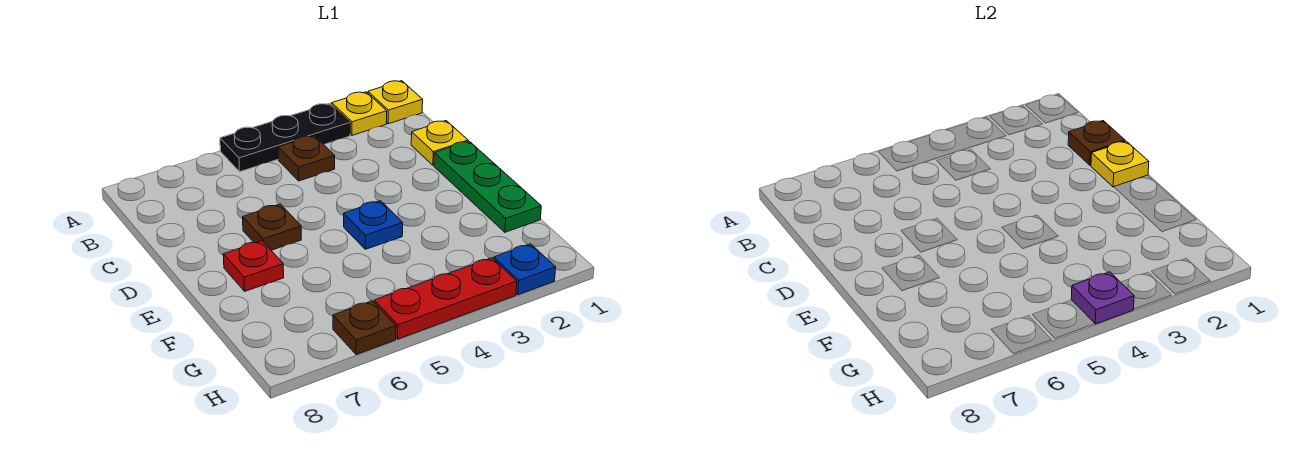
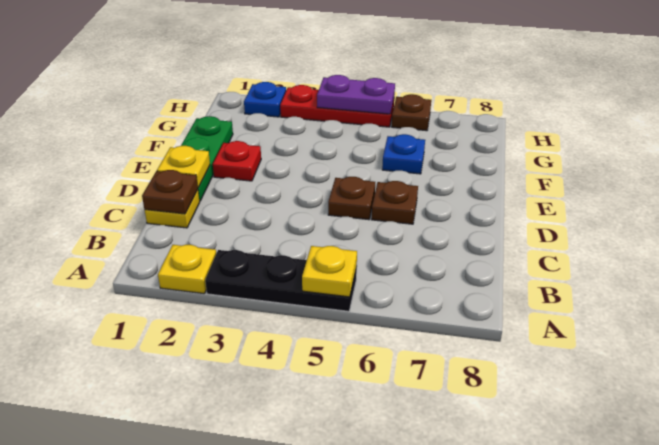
yellow 1x1 plate [368,81,423,124] -> yellow 1x1 plate moved to [302,246,357,297]
brown 1x1 plate [278,136,335,181] -> brown 1x1 plate moved to [328,177,375,220]
blue 1x1 plate [344,201,403,249] -> blue 1x1 plate moved to [382,134,425,174]
red 1x1 plate [223,241,284,291] -> red 1x1 plate moved to [213,141,261,181]
purple 1x1 plate [1071,272,1134,324] -> purple 1x2 plate [317,75,395,114]

